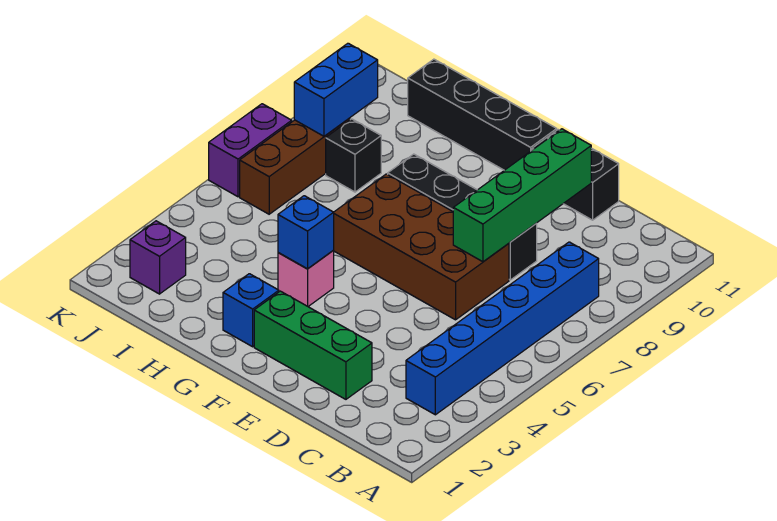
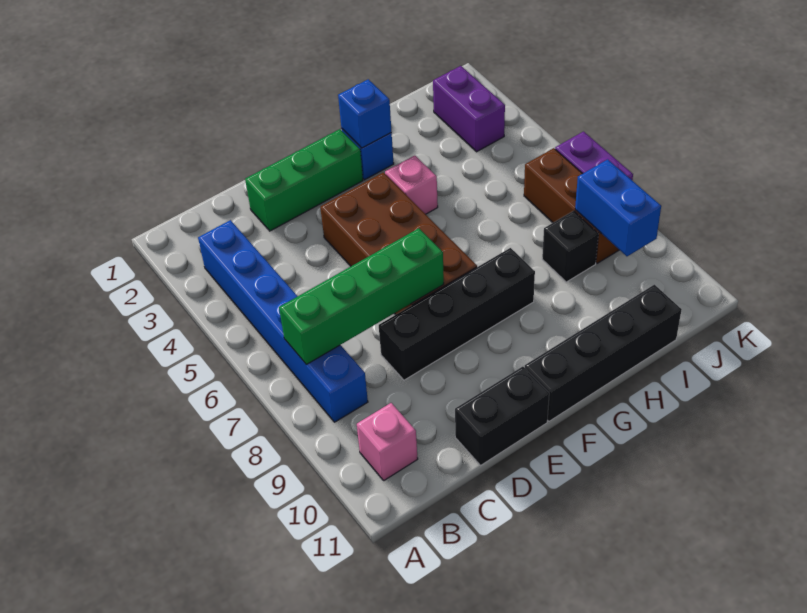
none -> pink 1x1 brick [357,403,418,480]
brown 2x4 brick [333,174,509,320] -> brown 2x4 brick turned to [320,172,477,315]
green 1x4 brick [453,129,591,262] -> green 1x4 brick turned to [279,228,444,364]
blue 1x1 brick [278,196,334,269] -> blue 1x1 brick moved to [338,79,391,148]
purple 1x1 brick [130,221,186,294] -> purple 1x2 brick [433,66,505,152]

